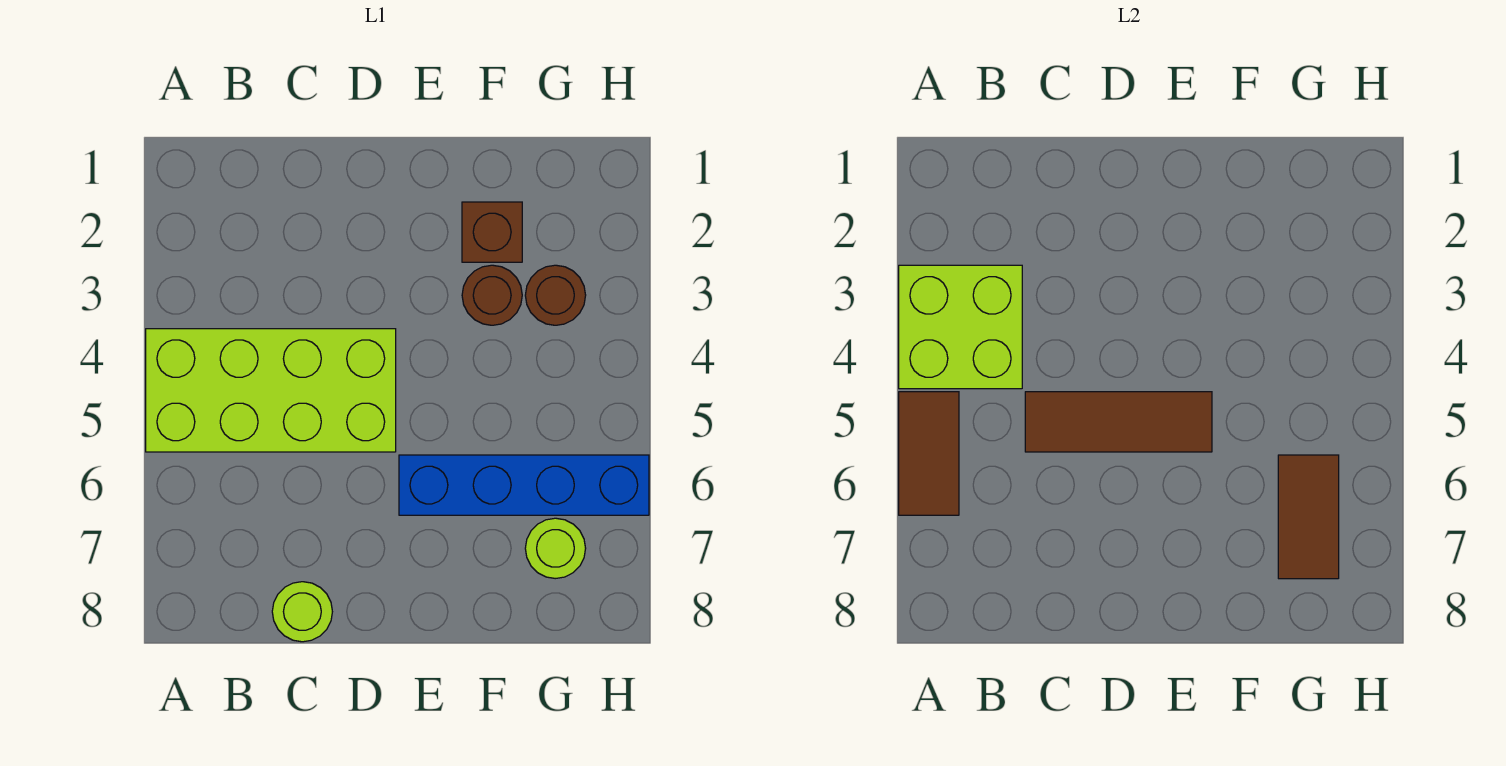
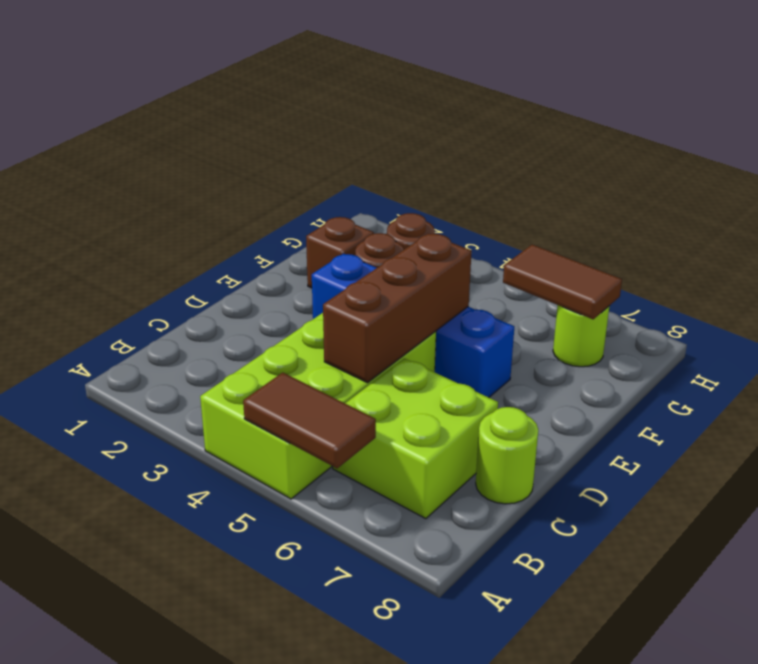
lime 2x2 brick [899,265,1022,389] -> lime 2x2 brick moved to [333,358,498,519]
brown 1x3 tile [1025,392,1212,452] -> brown 1x3 brick [323,233,472,383]
blue 1x4 brick [399,455,649,515] -> blue 1x4 brick turned to [312,254,514,397]

